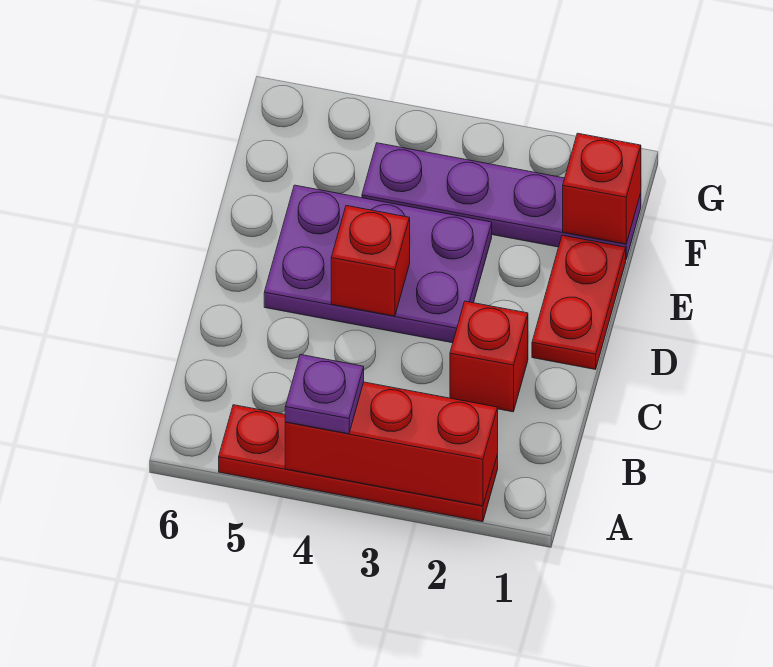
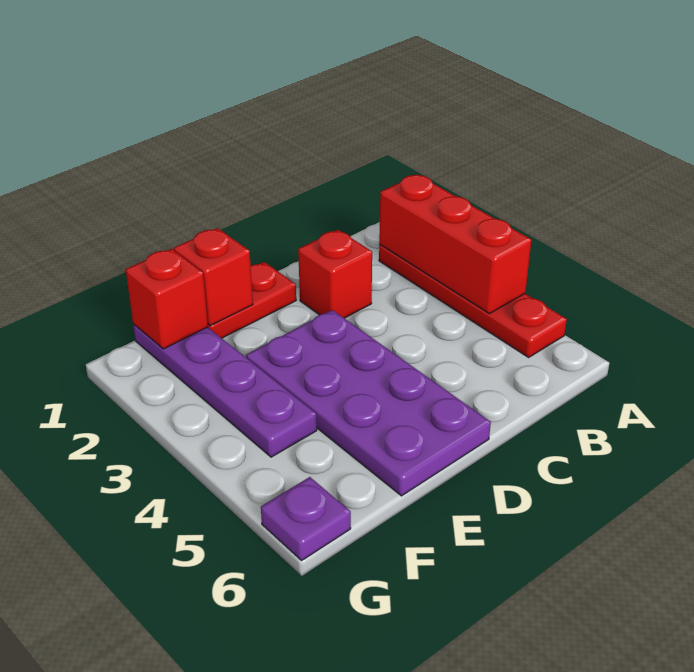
purple 1x1 plate [285,355,364,434] -> purple 1x1 plate moved to [261,477,351,560]
purple 2x3 plate [264,185,492,343] -> purple 2x4 plate [246,310,491,496]
red 1x1 brick [331,206,410,316] -> red 1x1 brick moved to [174,228,253,326]

